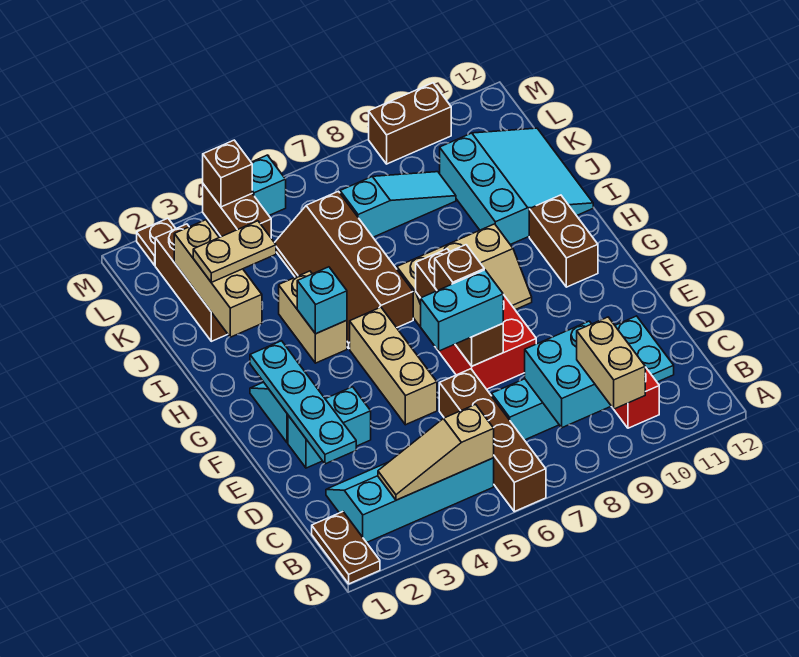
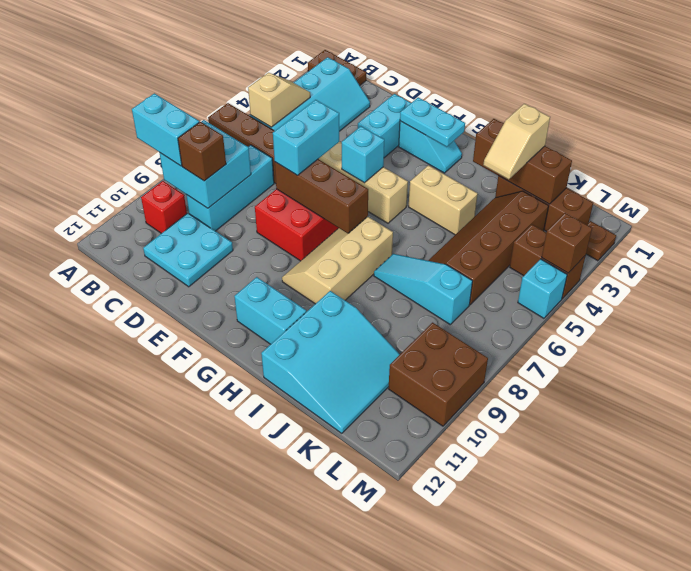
tan 1x2 brick [577,317,645,409] -> cyan 1x2 brick [132,93,199,166]
tan 1x3 slope [378,404,494,500] -> tan 1x2 slope [248,73,310,127]
cyan 1x4 plate [250,341,356,464] -> cyan 1x2 plate [400,97,465,147]
brown 1x1 brick [435,245,484,291] -> brown 1x1 brick moved to [178,122,226,181]
brown 1x2 brick [529,195,598,287] -> cyan 1x2 brick [234,277,306,344]
cyan 1x1 brick [297,267,347,334] -> cyan 1x1 brick moved to [342,126,384,183]
brown 2x4 slope [275,191,413,348] -> brown 2x4 slope turned to [428,191,548,305]
tan 1x3 brick [174,220,262,337] -> brown 1x3 brick [473,119,572,204]
cyan 3x3 slope [440,128,593,245] -> cyan 3x3 slope turned to [261,291,400,433]
tan 1x2 plate [193,221,276,282] -> tan 1x2 slope [483,104,550,179]
cyan 1x3 slope [340,172,456,237] -> cyan 1x3 slope turned to [374,254,472,324]
brown 1x2 brick [369,83,451,164] -> brown 2x2 brick [389,323,488,426]

